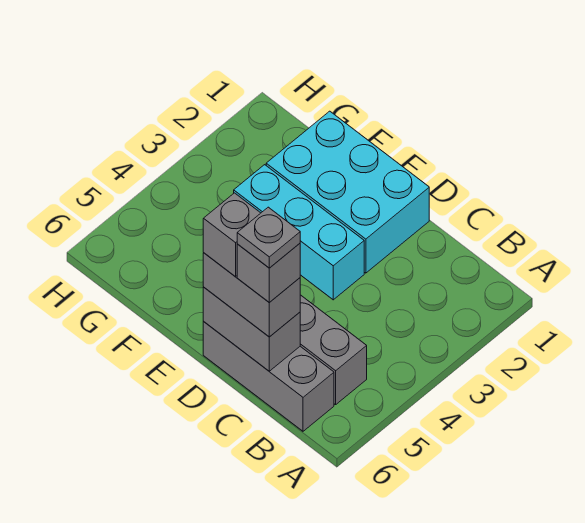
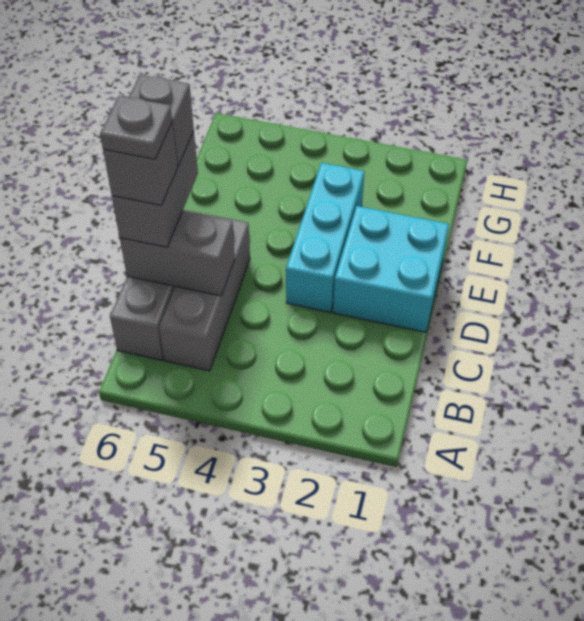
grey 1x2 brick [203,287,300,371] -> grey 1x2 brick turned to [120,211,235,296]
cyan 2x3 brick [266,111,429,273] -> cyan 2x2 brick [333,206,449,332]

